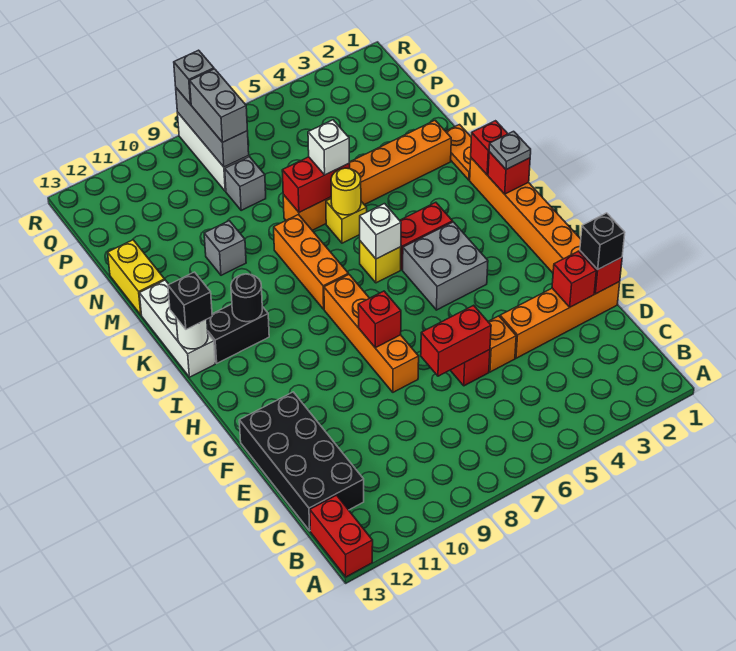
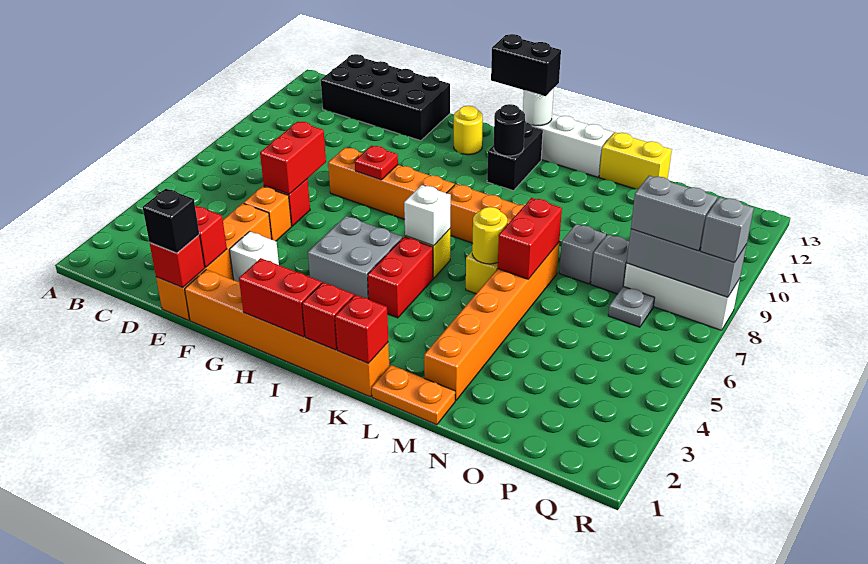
red 1x2 brick [310,495,373,577] -> red 1x2 brick moved to [239,258,322,337]
red 1x1 brick [358,291,401,348] -> red 1x1 plate [355,146,398,180]
none -> yellow 1x1 round brick [454,106,483,155]
grey 1x1 plate [489,131,531,170] -> grey 1x1 plate moved to [608,286,655,327]
black 1x1 brick [168,272,212,329] -> black 1x2 brick [491,34,561,96]
white 1x1 brick [308,120,350,175] -> white 1x1 brick moved to [229,231,279,282]
grey 1x1 brick [204,221,246,275] -> grey 1x1 brick moved to [559,224,606,284]

